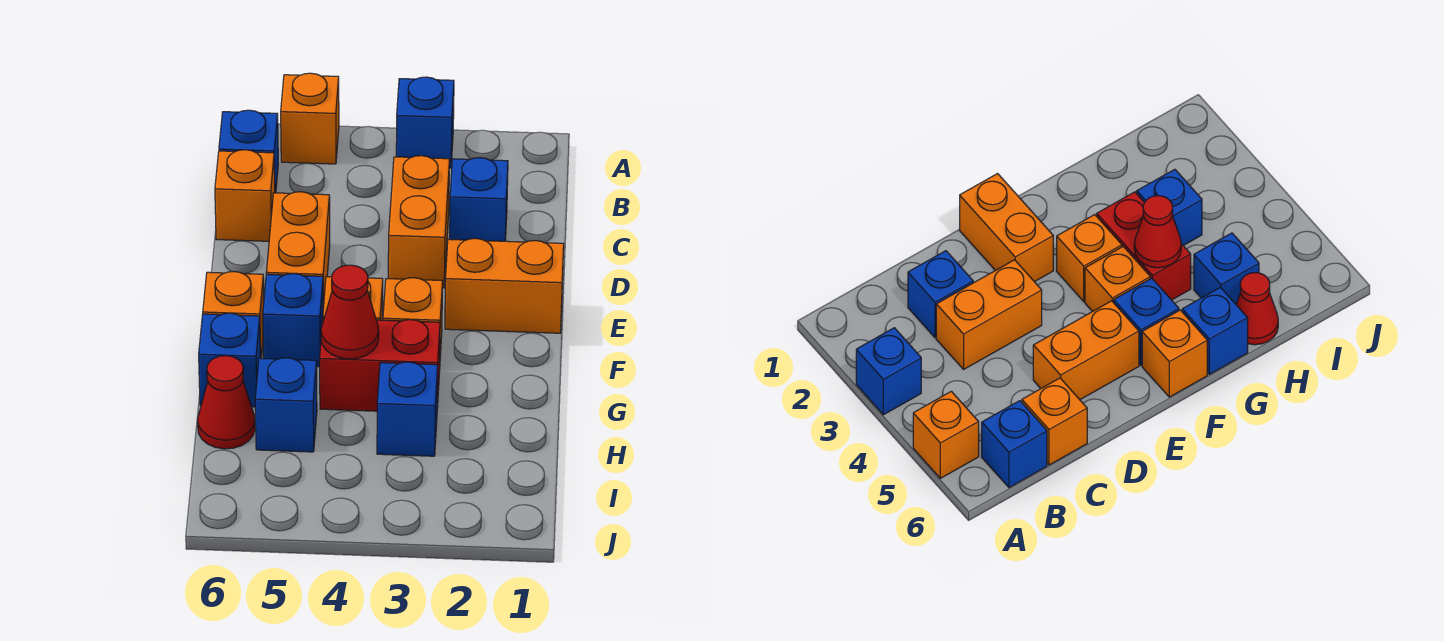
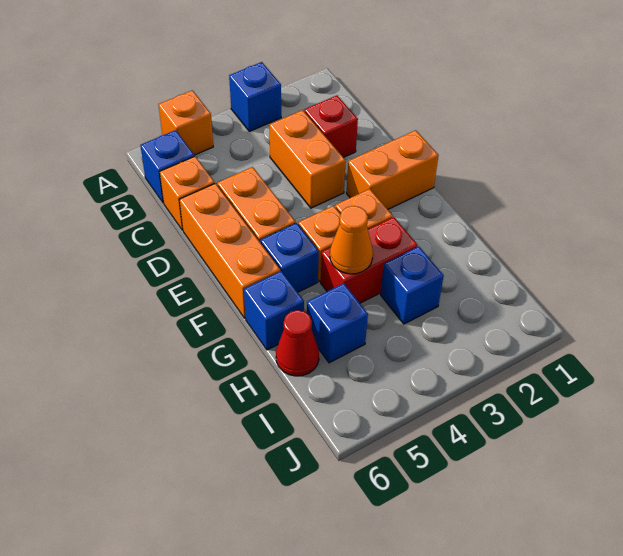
blue 1x1 brick [450,158,508,241] -> red 1x1 brick [304,95,358,158]
orange 1x1 brick [203,272,264,358] -> orange 1x3 brick [179,183,280,318]
red 1x1 cone [321,265,379,359] -> orange 1x1 cone [330,206,373,274]

